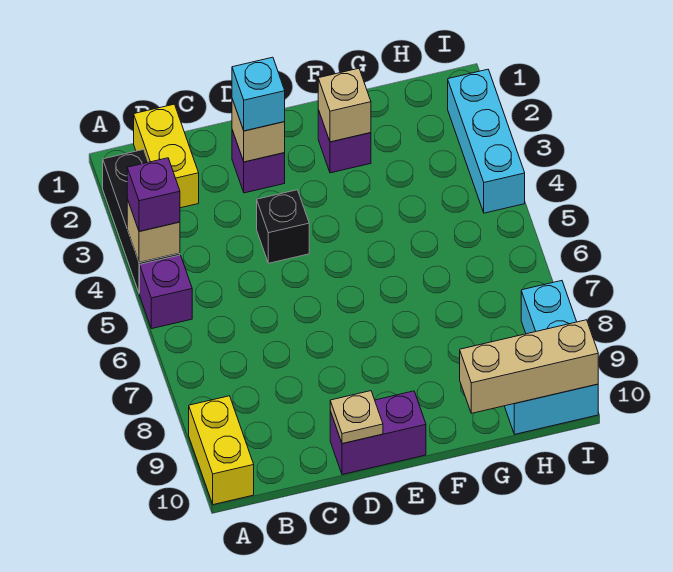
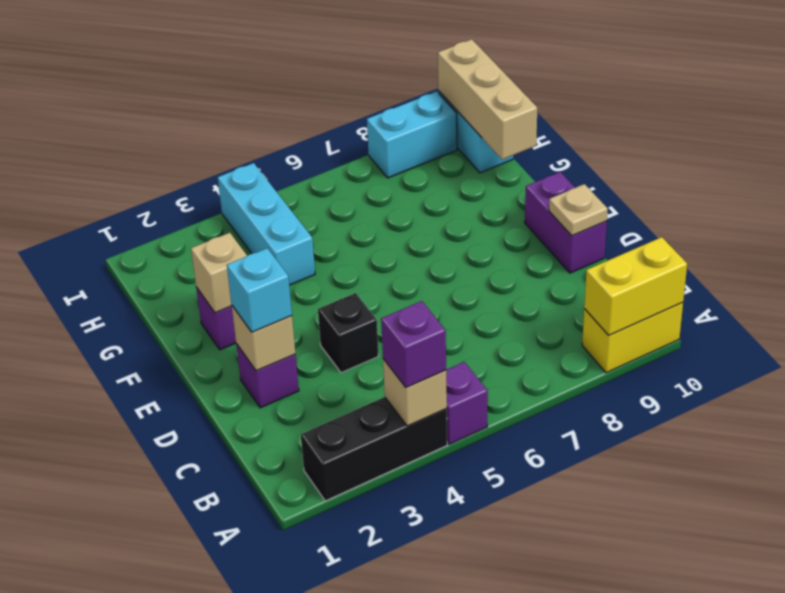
yellow 1x2 brick [134,104,199,208] -> yellow 1x2 brick moved to [584,237,687,335]
cyan 1x3 brick [448,69,525,213] -> cyan 1x3 brick turned to [218,163,315,285]

